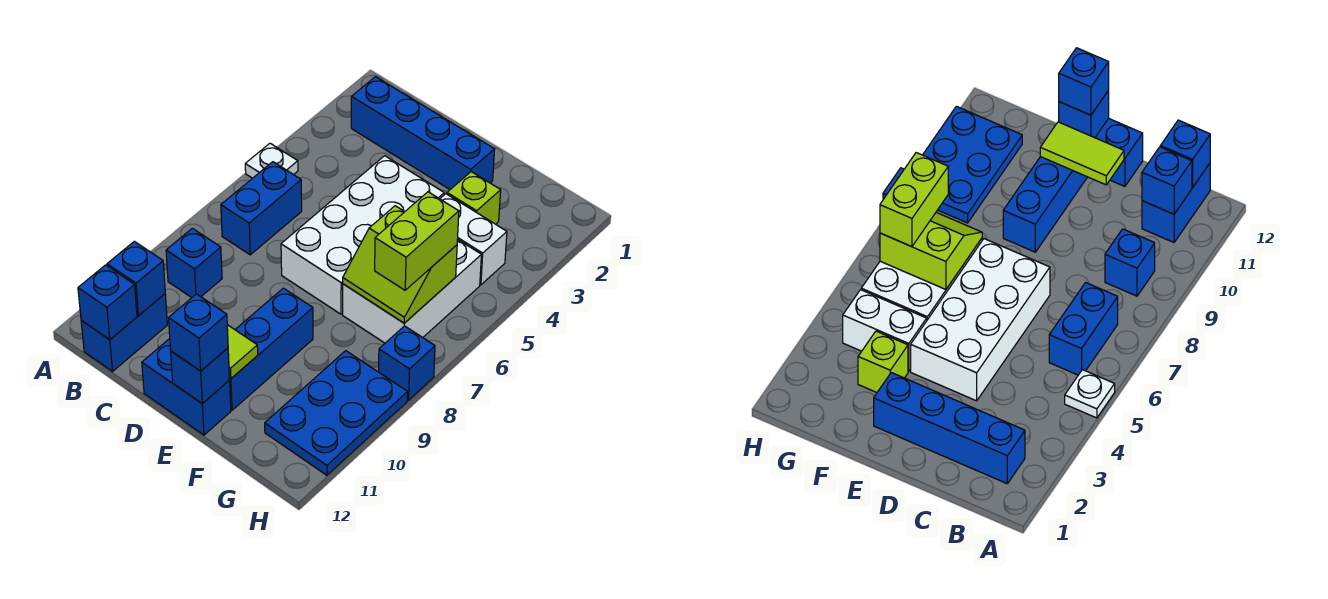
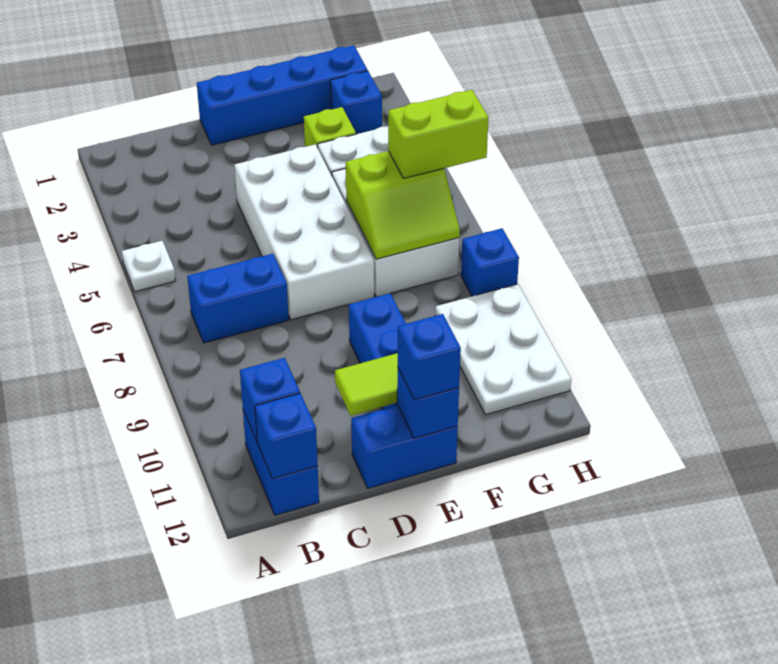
blue 1x4 brick [351,77,495,189] -> blue 1x4 brick moved to [197,45,368,145]
blue 1x2 brick [221,162,302,255] -> blue 1x2 brick turned to [187,254,289,343]
blue 1x1 brick [166,228,222,298] -> blue 1x1 brick moved to [330,71,382,134]
lime 1x2 brick [375,192,459,290] -> lime 1x2 brick turned to [388,90,489,179]
blue 2x3 plate [265,351,408,475] -> white 2x3 plate [435,284,571,415]

